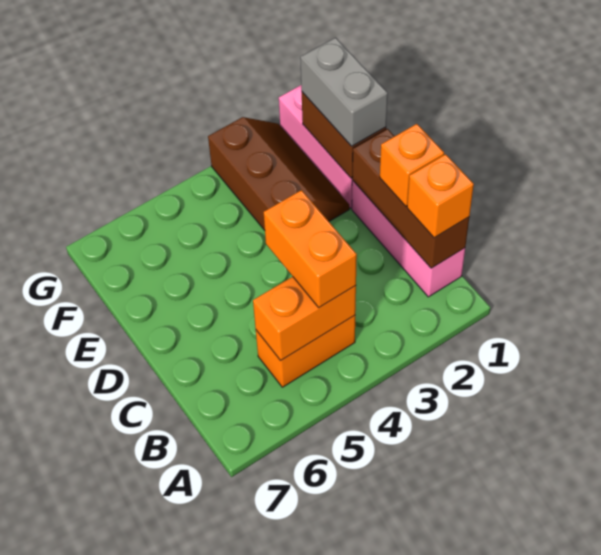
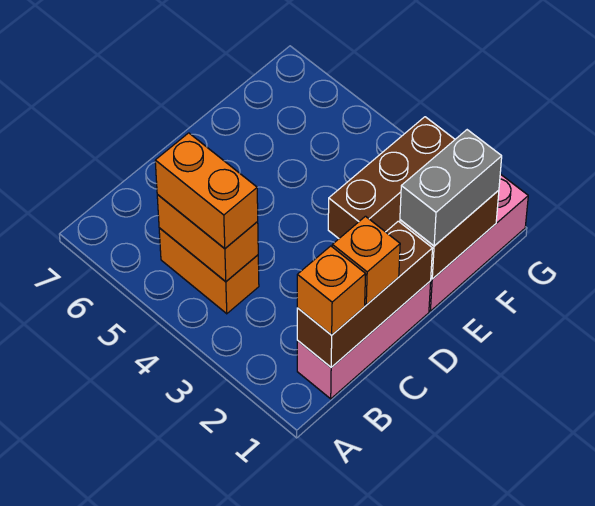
orange 1x2 brick [264,190,357,307] -> orange 1x2 brick turned to [155,133,258,249]

